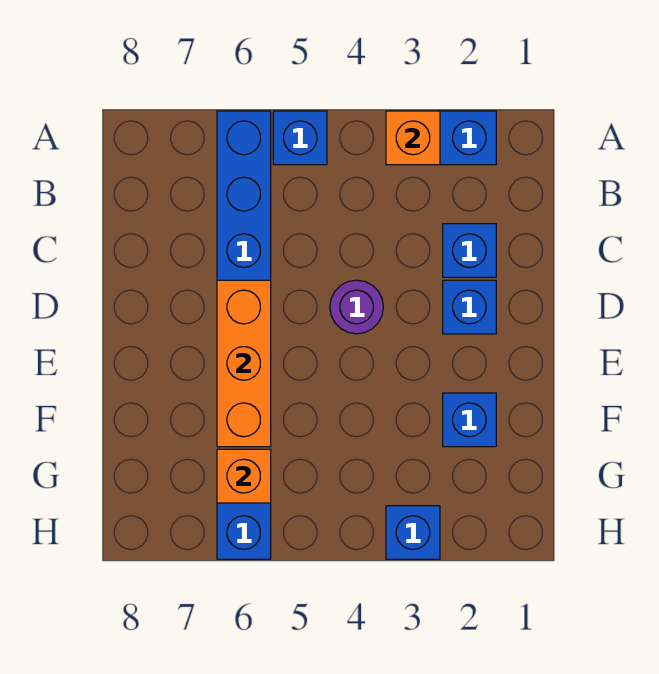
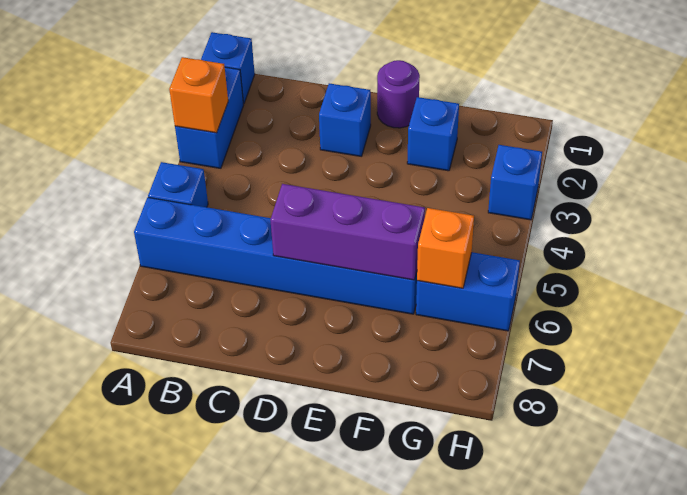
blue 1x1 brick [443,224,496,277] -> blue 1x1 brick moved to [201,32,255,104]
purple 1x1 round brick [330,280,383,334] -> purple 1x1 round brick moved to [377,60,420,128]
orange 1x3 brick [217,280,271,447] -> purple 1x3 brick [270,184,425,280]

